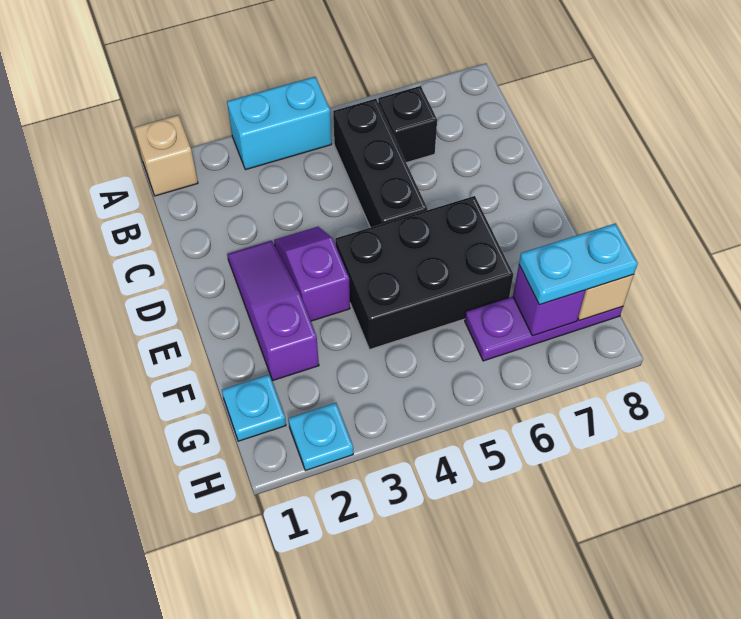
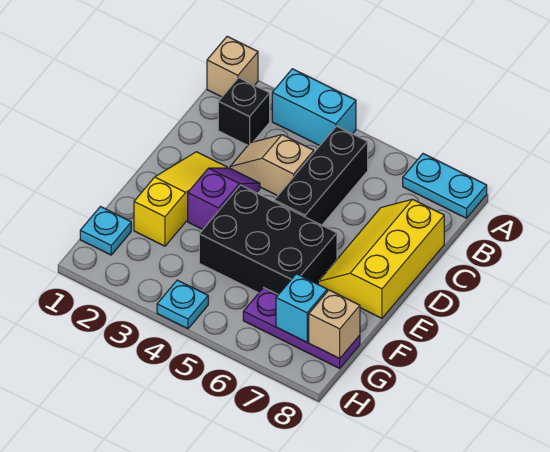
black 1x1 brick [378,86,437,163] -> black 1x1 brick moved to [218,78,270,145]
none -> tan 1x2 slope [230,135,314,196]
none -> yellow 2x3 slope [318,199,444,318]
purple 1x3 slope [227,241,319,380] -> yellow 1x3 slope [134,152,227,246]
purple 1x1 brick [513,265,586,336] -> cyan 1x1 brick [276,274,327,342]
cyan 1x2 plate [519,223,638,305] -> cyan 1x2 plate moved to [403,154,487,218]
cyan 1x1 plate [288,403,353,471] -> cyan 1x1 plate moved to [157,280,208,329]

